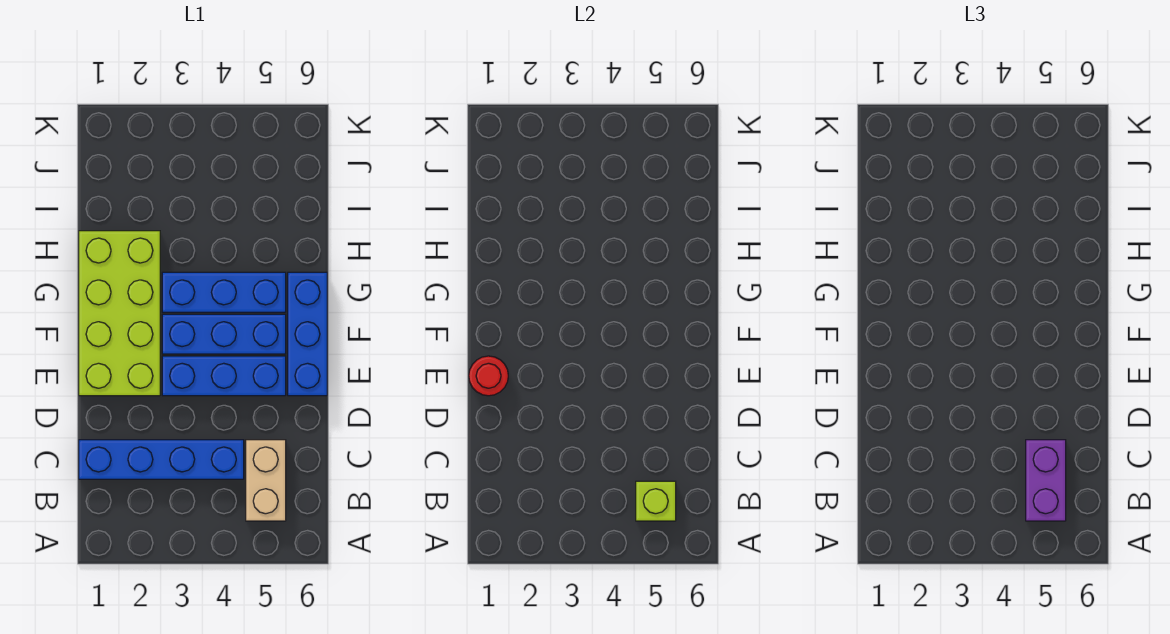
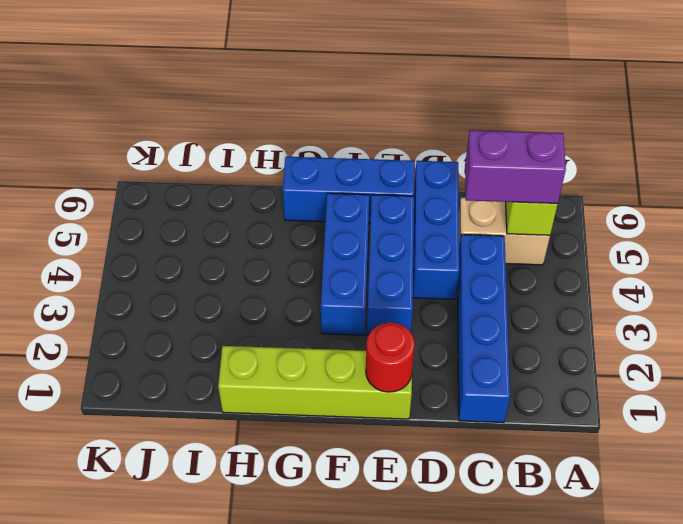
lime 2x4 brick [79,231,160,396] -> lime 1x4 brick [218,346,412,419]
blue 1x3 brick [162,272,286,312] -> blue 1x3 brick moved to [413,161,459,299]

